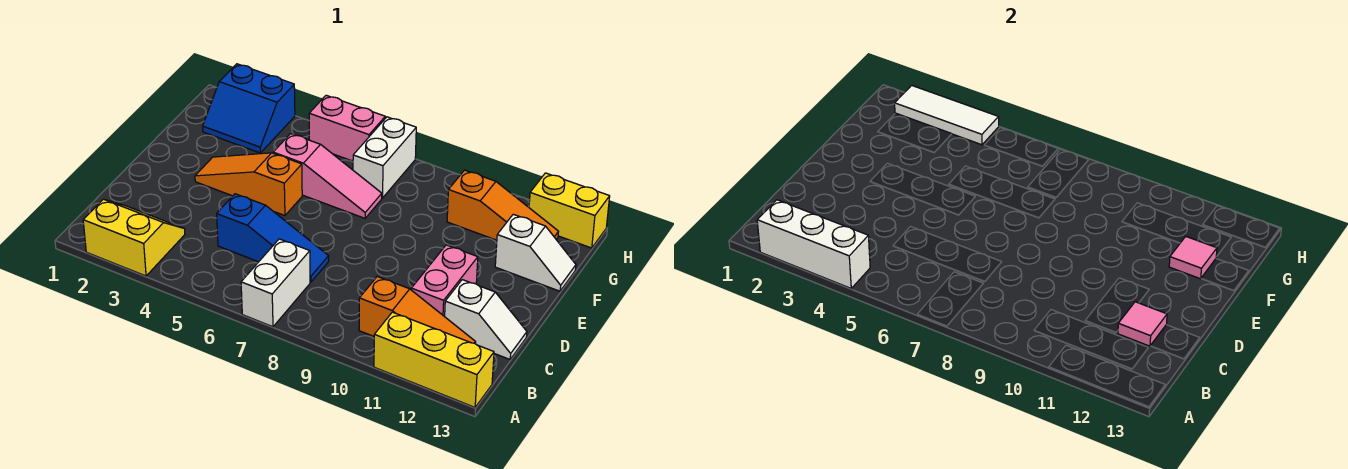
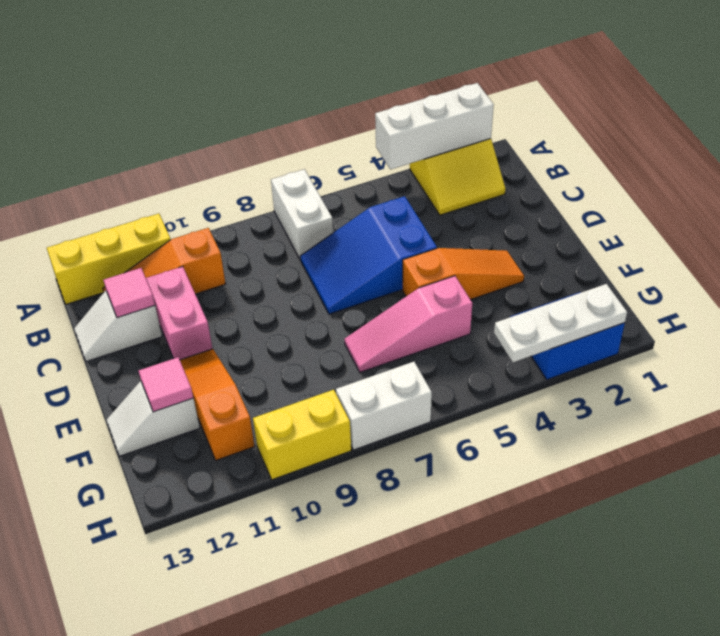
blue 1x3 slope [217,194,329,282] -> blue 2x3 slope [300,196,437,314]
white 1x2 brick [353,117,416,198] -> white 1x2 brick turned to [336,362,432,450]
orange 1x3 slope [447,170,558,240] -> orange 1x3 slope turned to [180,349,255,460]
white 1x3 tile [895,85,999,145] -> white 1x3 plate [494,284,627,362]
pink 1x2 brick [309,95,385,161] -> none
yellow 1x2 brick [529,173,610,248] -> yellow 1x2 brick moved to [253,390,351,480]

